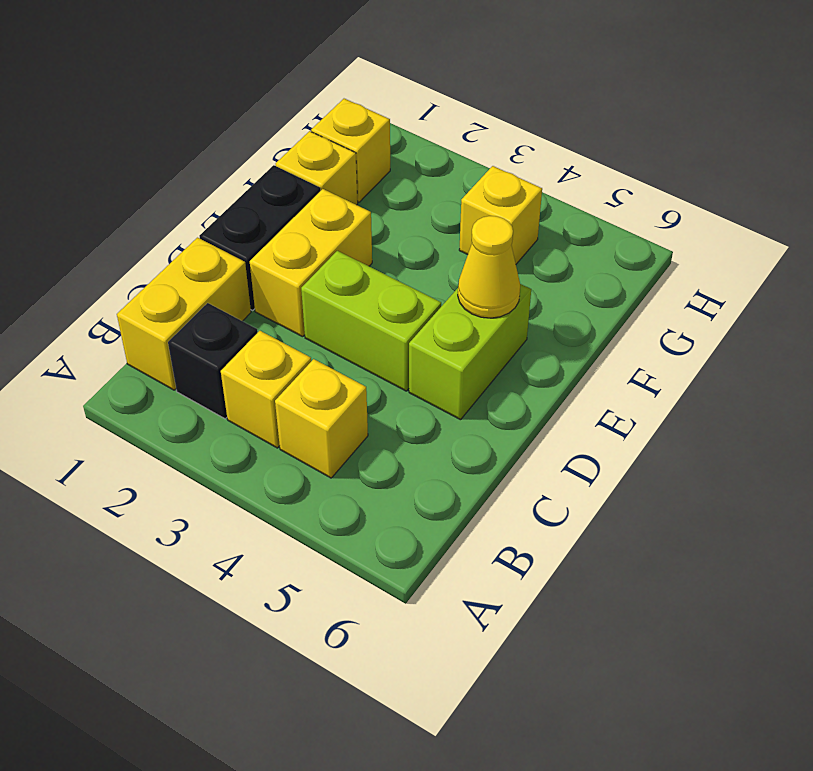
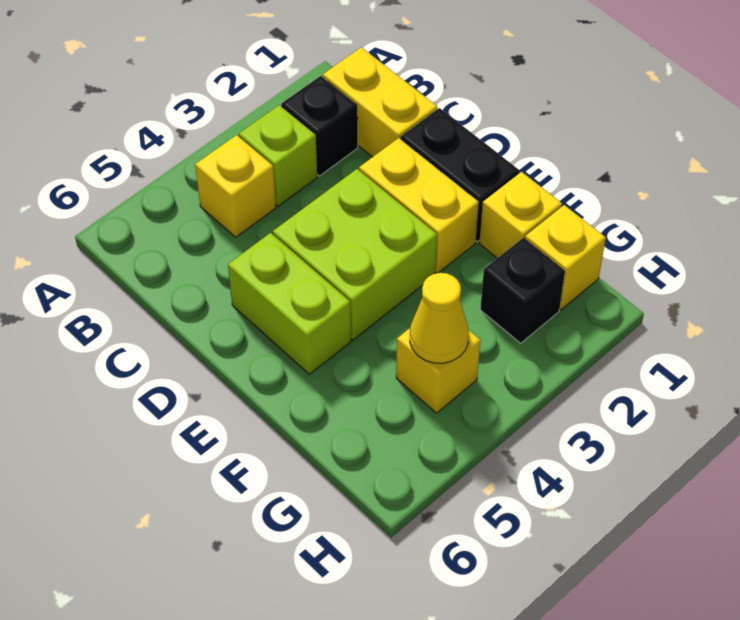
yellow 1x1 brick [221,331,311,448] -> lime 1x1 brick [239,105,317,206]
lime 1x2 brick [301,251,441,391] -> lime 2x2 brick [273,169,437,340]
yellow 1x1 cone [458,216,520,318] -> yellow 1x1 cone moved to [410,273,469,363]
none -> black 1x1 brick [480,238,565,343]

